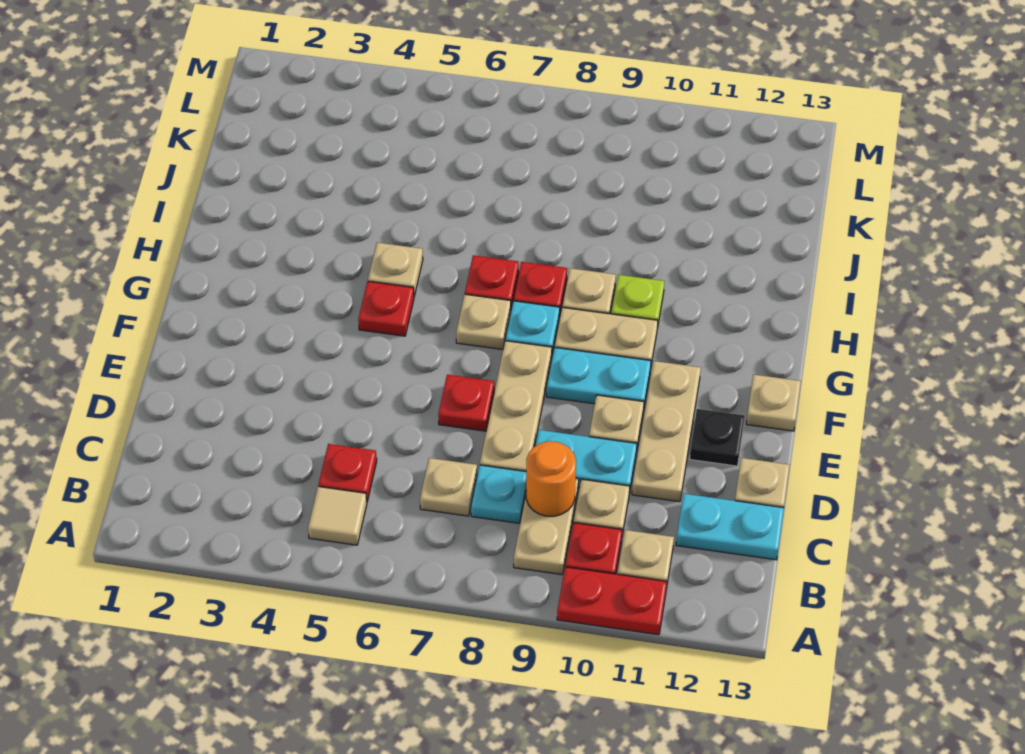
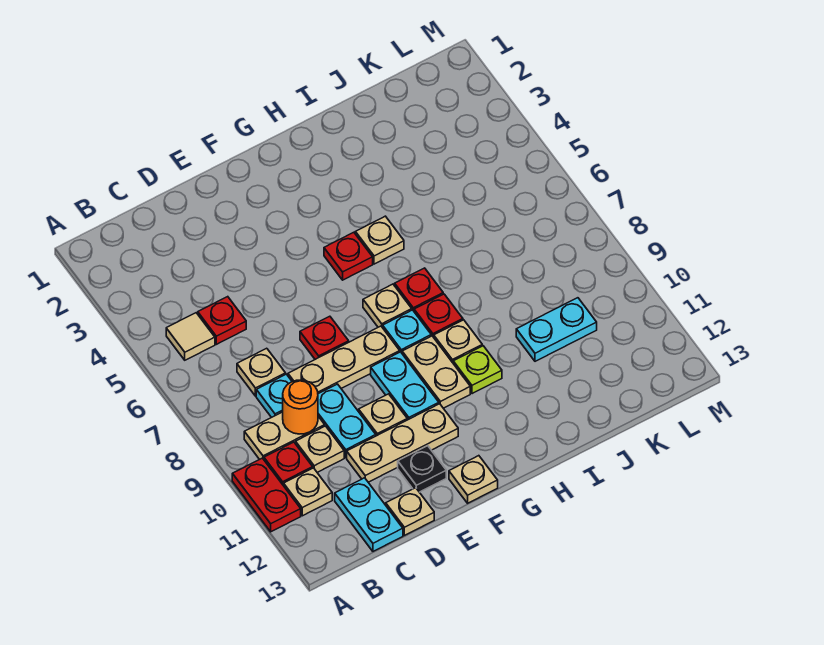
none -> cyan 1x2 plate [516,298,597,361]

